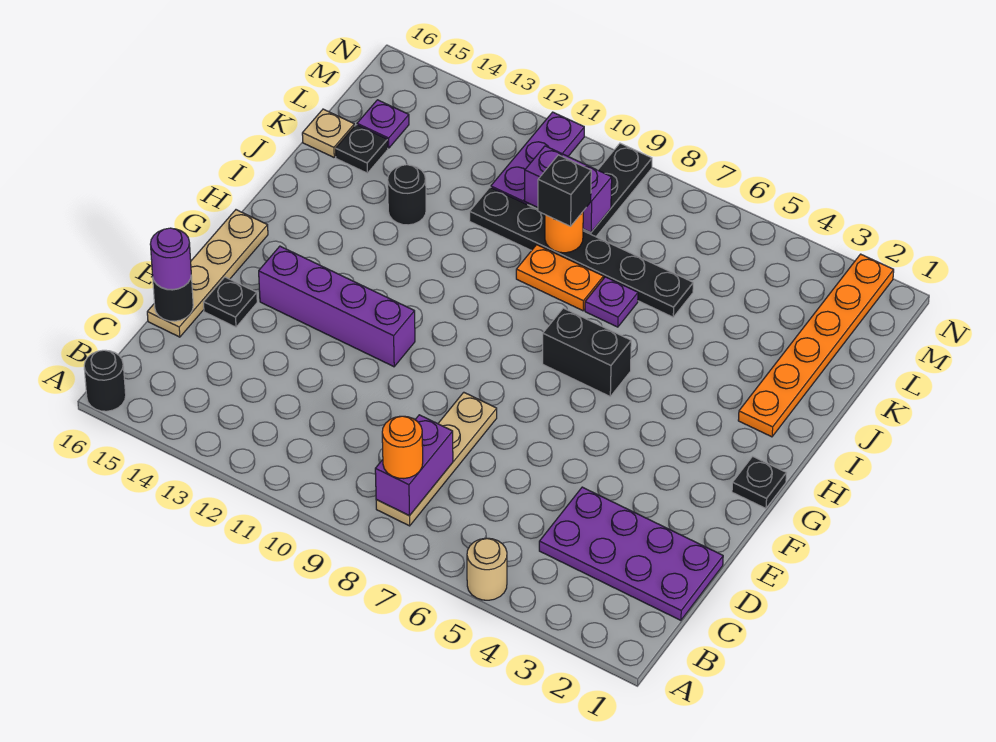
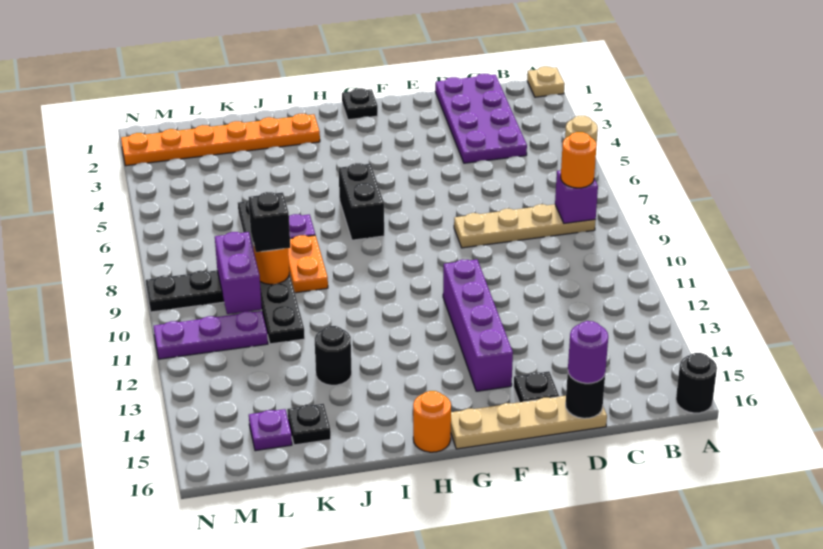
purple 1x2 brick [375,415,453,516] -> purple 1x1 brick [555,170,598,224]
none -> orange 1x1 round brick [413,391,451,452]
tan 1x1 plate [302,109,354,157] -> tan 1x1 plate moved to [527,66,565,97]

